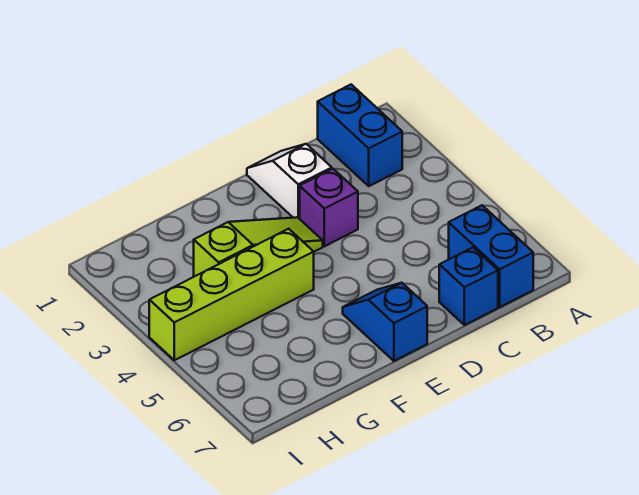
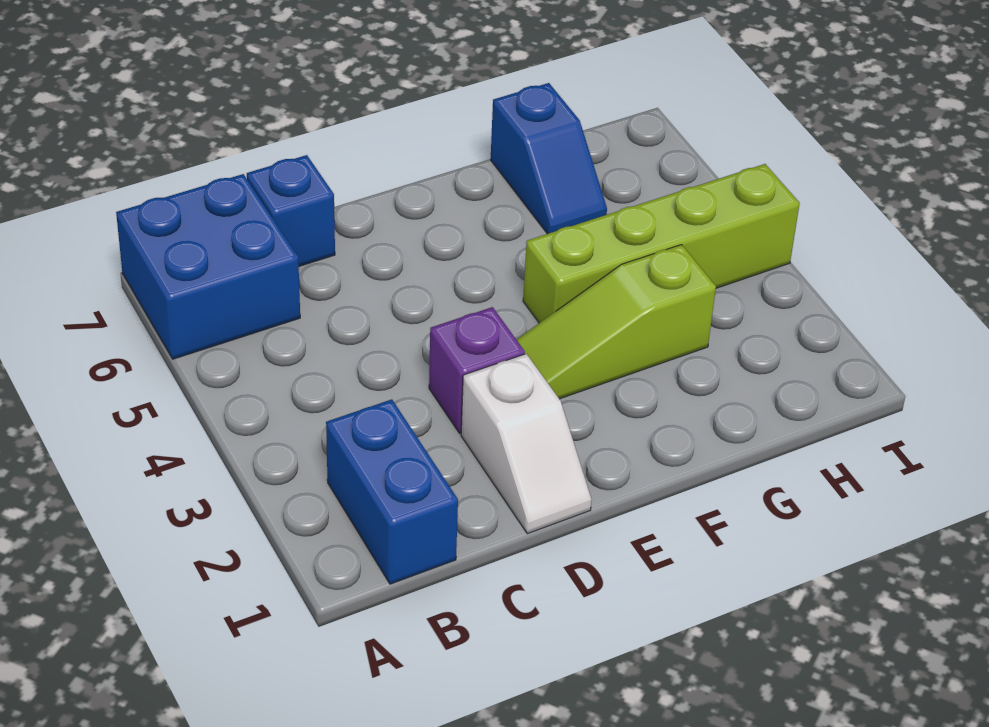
blue 1x2 brick [449,205,533,307] -> blue 2x2 brick [116,174,300,359]
blue 1x2 slope [343,283,427,361] -> blue 1x2 slope moved to [491,83,607,234]

